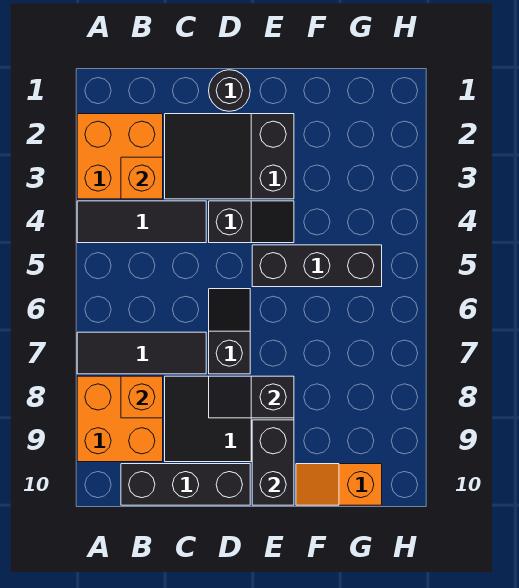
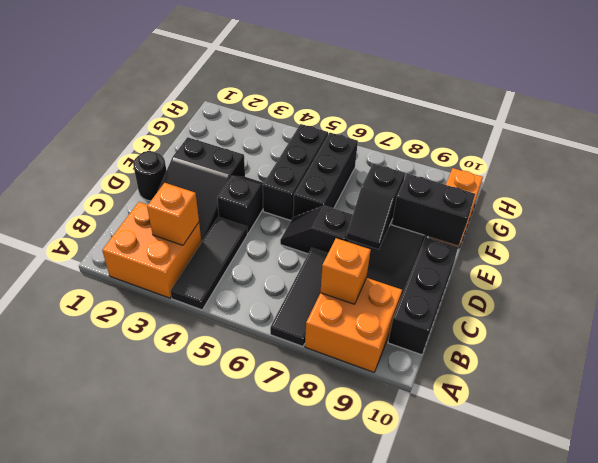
none -> black 1x3 brick [293,133,358,217]

